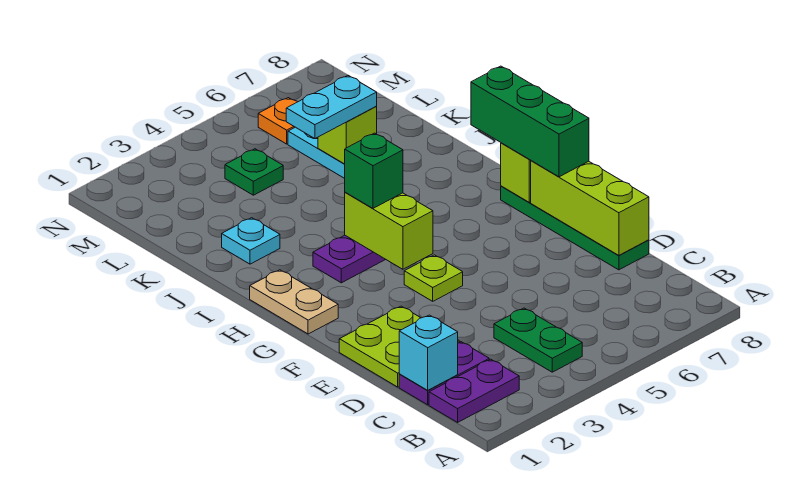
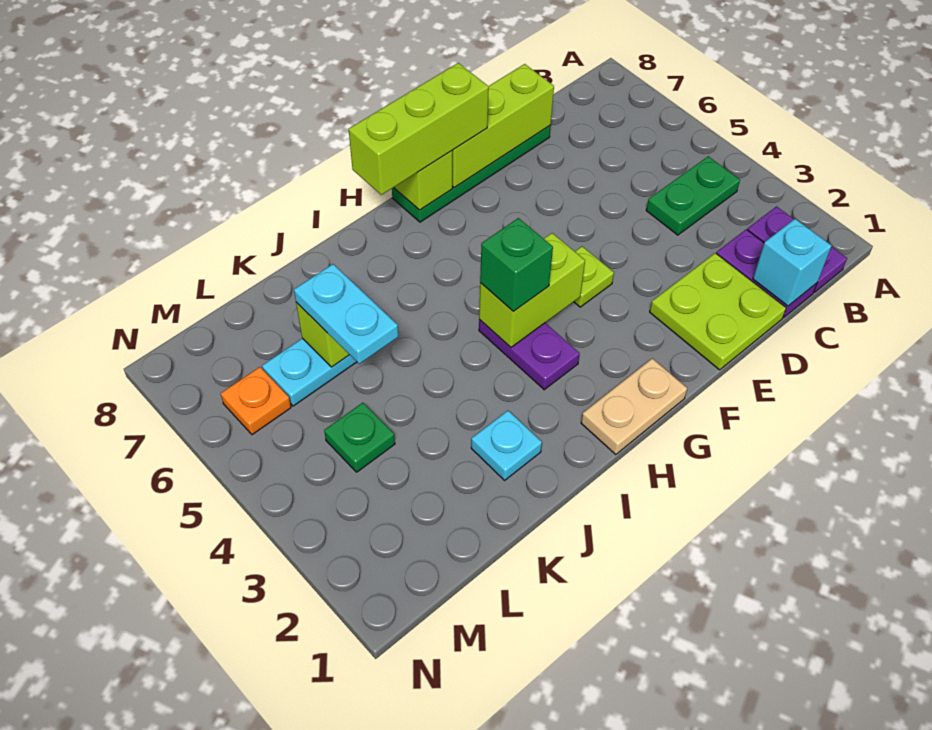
green 1x3 brick [471,66,589,177] -> lime 1x3 brick [349,63,489,195]

